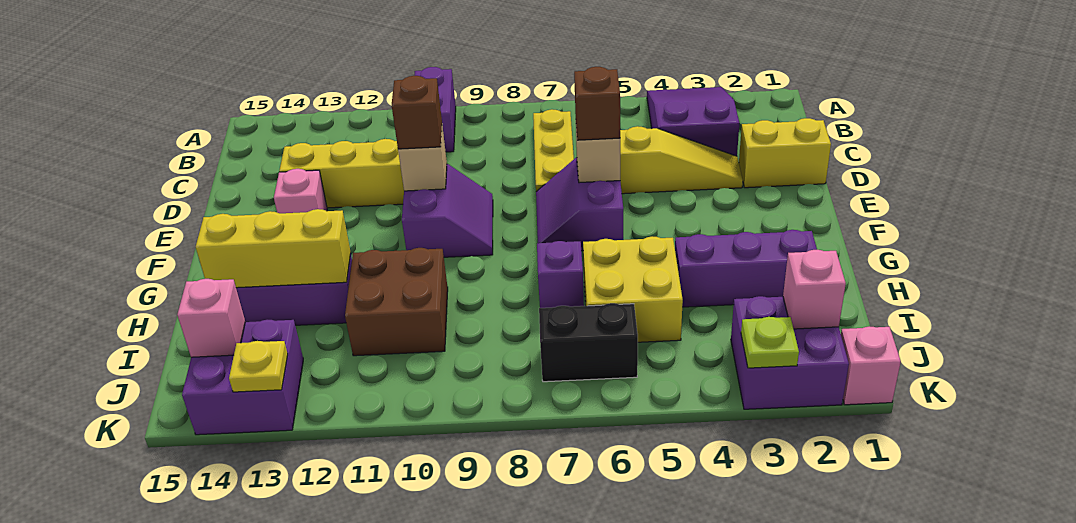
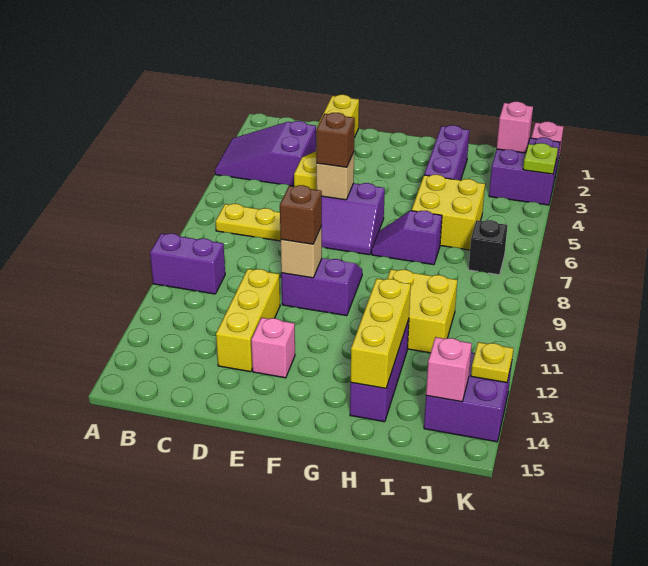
brown 2x2 brick [345,248,448,356] -> yellow 2x2 brick [387,269,457,353]
black 1x2 brick [539,303,638,382] -> black 1x1 brick [468,220,508,275]

